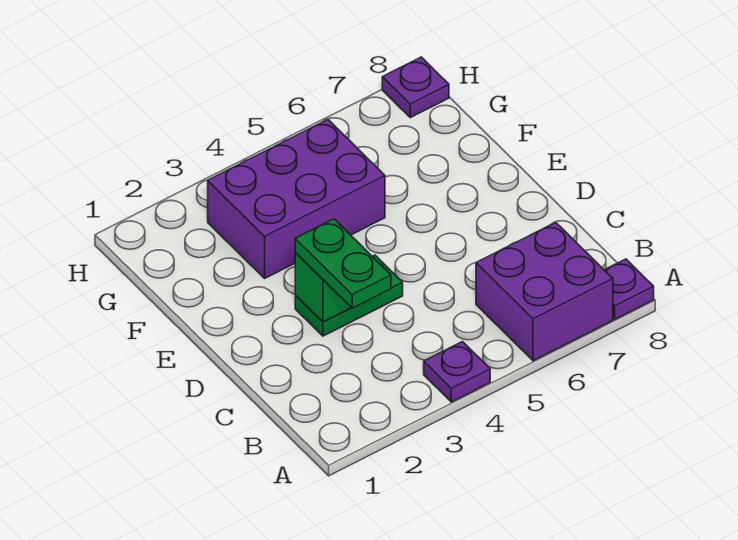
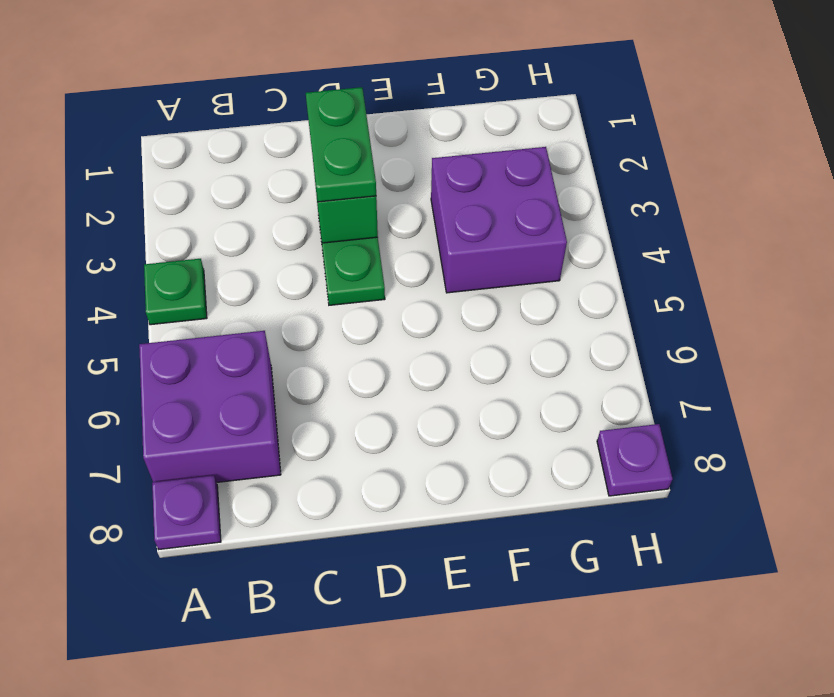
purple 1x1 plate [424,342,490,402] -> green 1x1 plate [144,259,207,325]
green 1x2 plate [295,219,391,308] -> green 1x2 plate turned to [306,87,376,202]
purple 2x3 brick [208,120,385,278] -> purple 2x2 brick [431,147,567,293]

